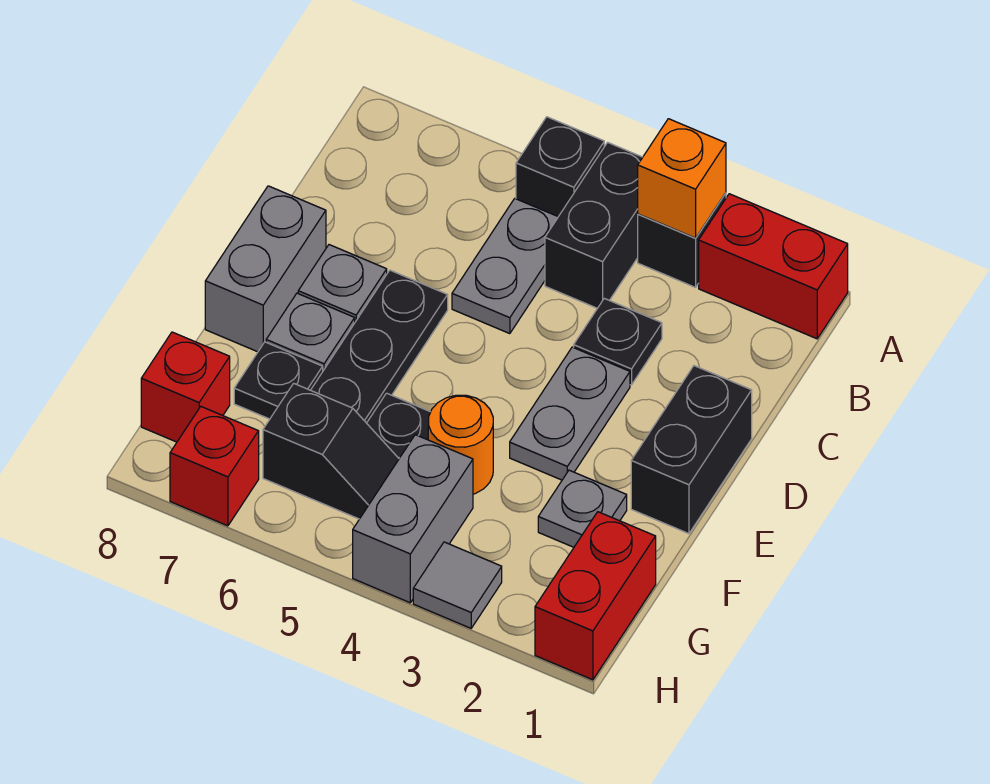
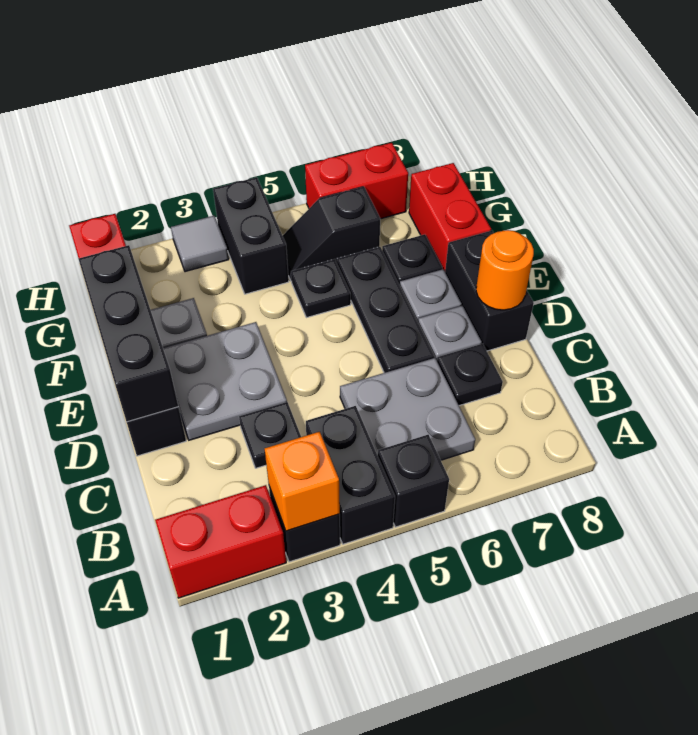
grey 1x2 plate [452,199,558,334] -> grey 2x2 plate [340,358,475,460]
none -> black 1x1 plate [437,344,503,406]
none -> black 1x3 brick [78,245,178,422]
grey 1x2 plate [510,347,630,480] -> grey 2x2 plate [163,322,287,440]
grey 1x2 brick [205,186,326,352] -> black 1x2 brick [445,231,534,351]
orange 1x1 round brick [428,395,493,494] -> orange 1x1 round brick moved to [476,230,534,310]
grey 1x2 brick [353,435,473,603] -> black 1x2 brick [213,177,289,294]
red 1x1 brick [141,332,230,442] -> red 1x2 brick [409,163,491,271]
red 1x1 brick [170,407,259,526] -> red 1x2 brick [305,143,408,219]

